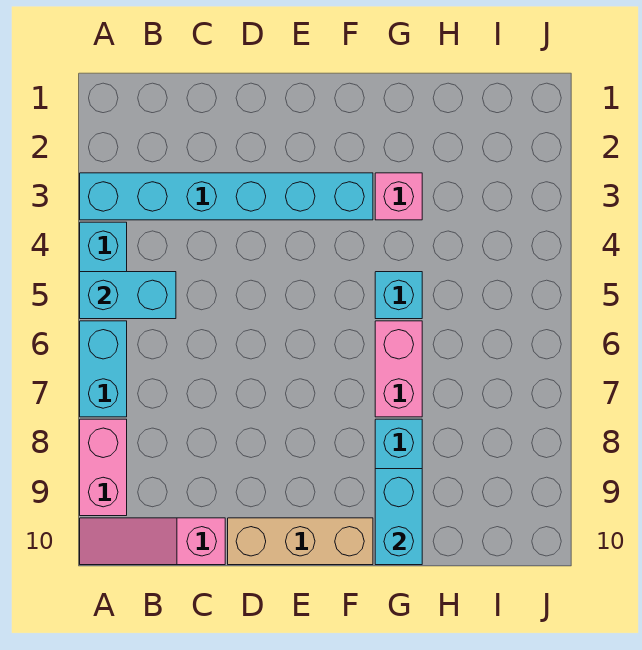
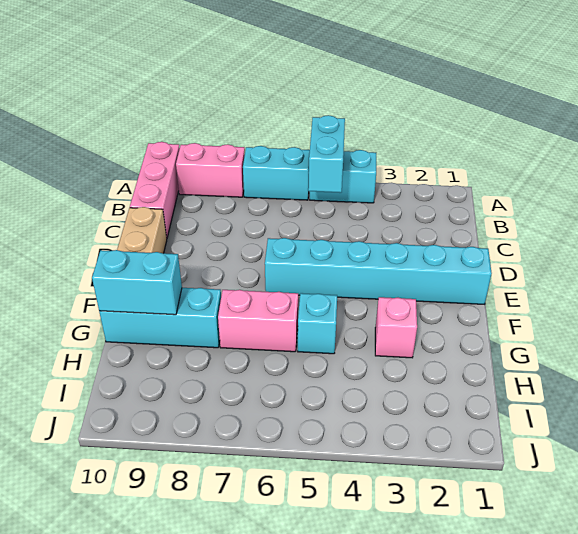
cyan 1x6 brick [80,173,373,220] -> cyan 1x6 brick turned to [265,238,492,304]
pink 1x3 slope [80,518,225,565] -> pink 1x3 brick [130,142,180,237]

